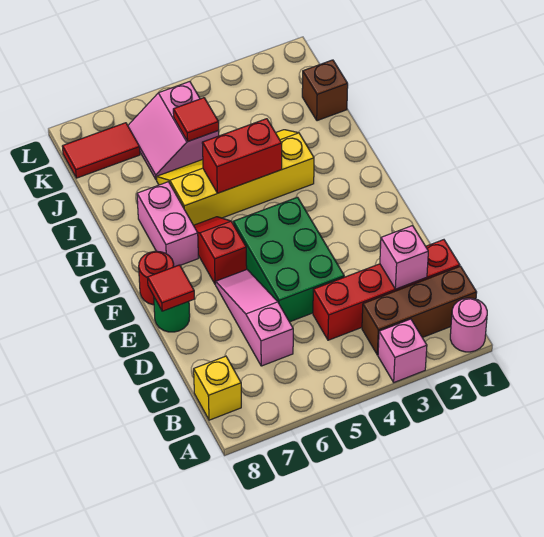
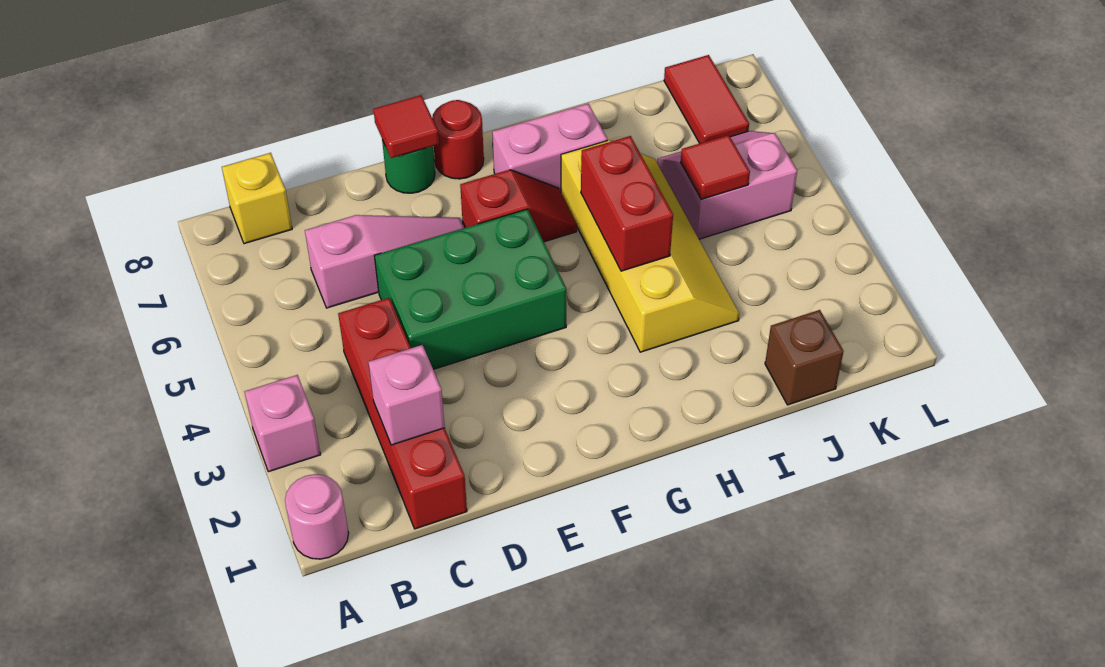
brown 1x3 brick [362,266,477,355] -> none

